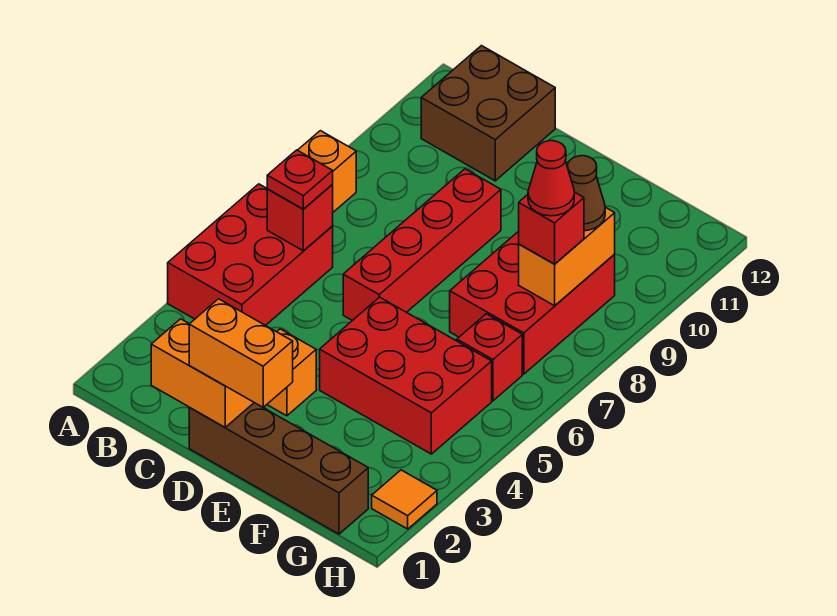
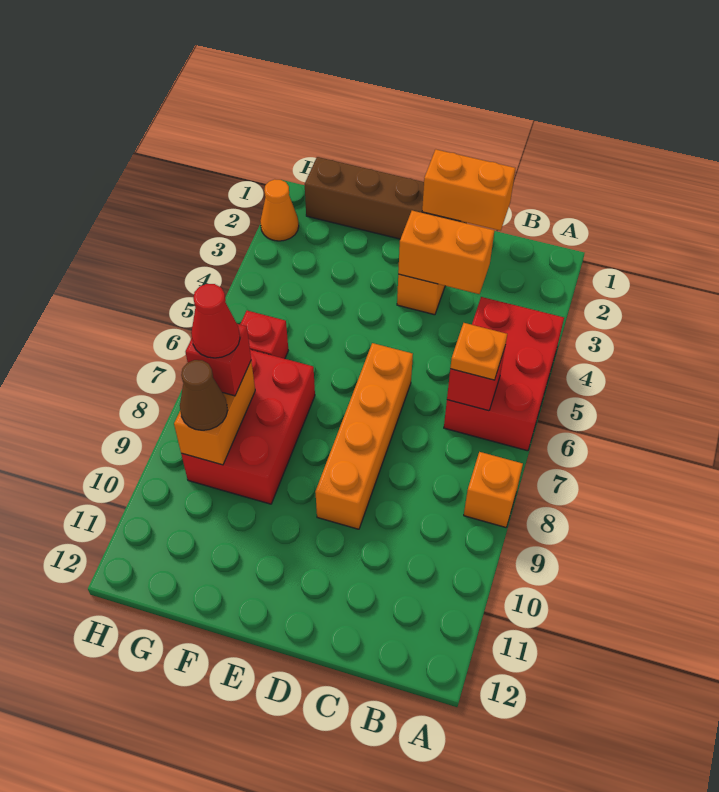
red 1x1 plate [267,150,333,209] -> orange 1x1 plate [450,323,507,380]
brown 2x2 brick [421,46,555,181] -> none
orange 1x2 brick [189,299,293,407] -> orange 1x2 brick moved to [398,211,495,294]
red 1x4 brick [343,169,501,321] -> orange 1x4 brick [315,343,413,529]
red 2x3 brick [320,297,492,454] -> none
orange 1x1 tile [372,470,437,529] -> orange 1x1 cone [260,179,299,241]

